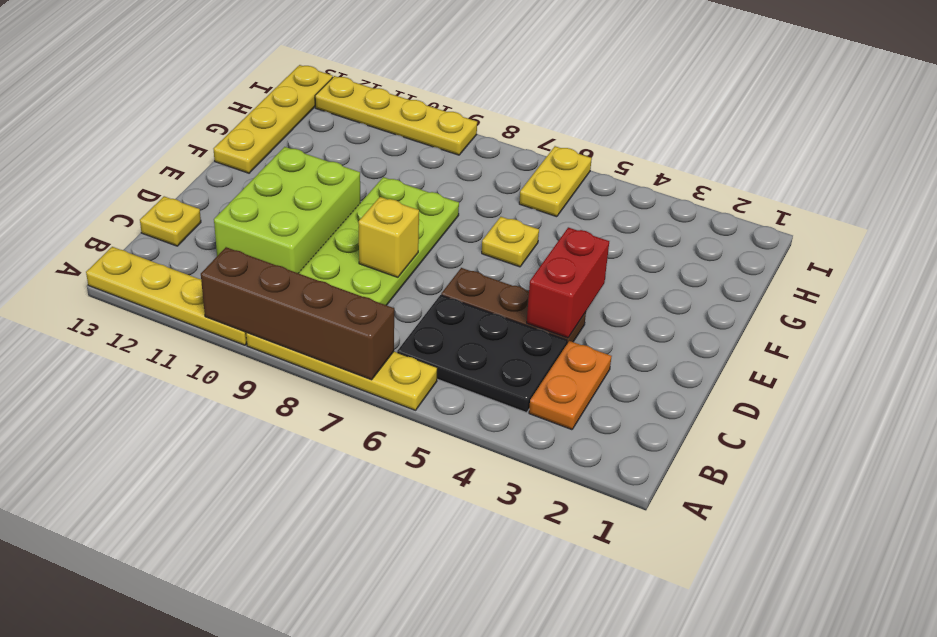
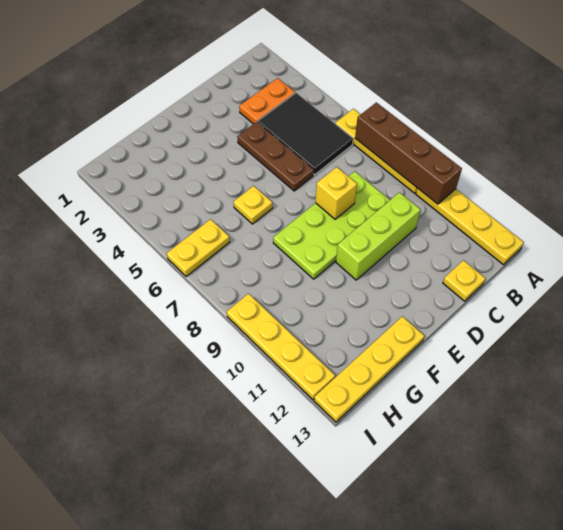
black 2x3 plate [397,295,567,413] -> black 2x3 tile [258,93,353,175]
lime 2x3 brick [214,147,360,273] -> lime 1x3 brick [336,192,420,280]
red 1x2 brick [527,227,609,338] -> none

